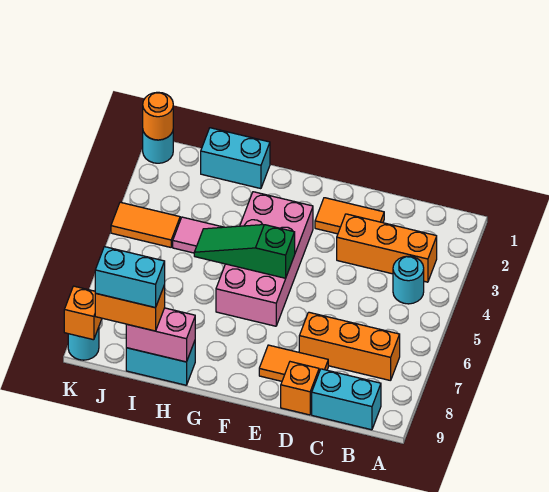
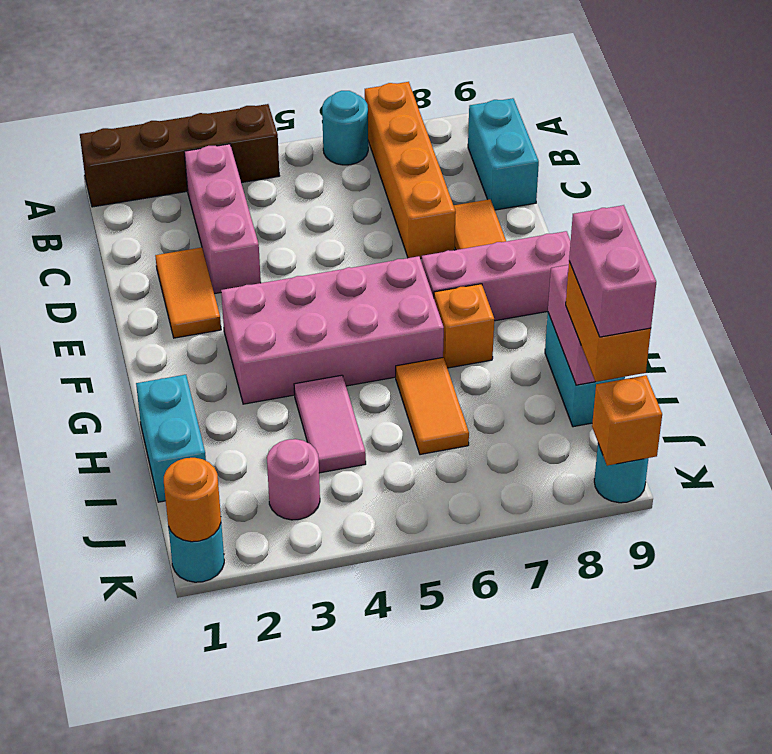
none -> brown 1x4 brick [80,104,279,207]
orange 1x3 brick [337,214,437,282] -> pink 1x3 brick [184,144,261,294]
cyan 1x1 round brick [393,256,424,304] -> cyan 1x1 round brick moved to [322,91,368,165]
orange 1x3 brick [299,312,400,381] -> orange 1x4 brick [365,82,456,259]
orange 1x1 brick [281,362,319,415] -> orange 1x1 brick moved to [434,284,494,368]
green 1x3 slope [194,225,295,278] -> none
none -> pink 1x3 brick [422,231,571,321]
cyan 1x2 brick [95,247,165,308] -> pink 1x2 brick [569,205,656,337]
none -> pink 1x1 round brick [267,439,320,520]
orange 1x2 tile [111,202,180,247] -> orange 1x2 tile moved to [396,358,469,455]

